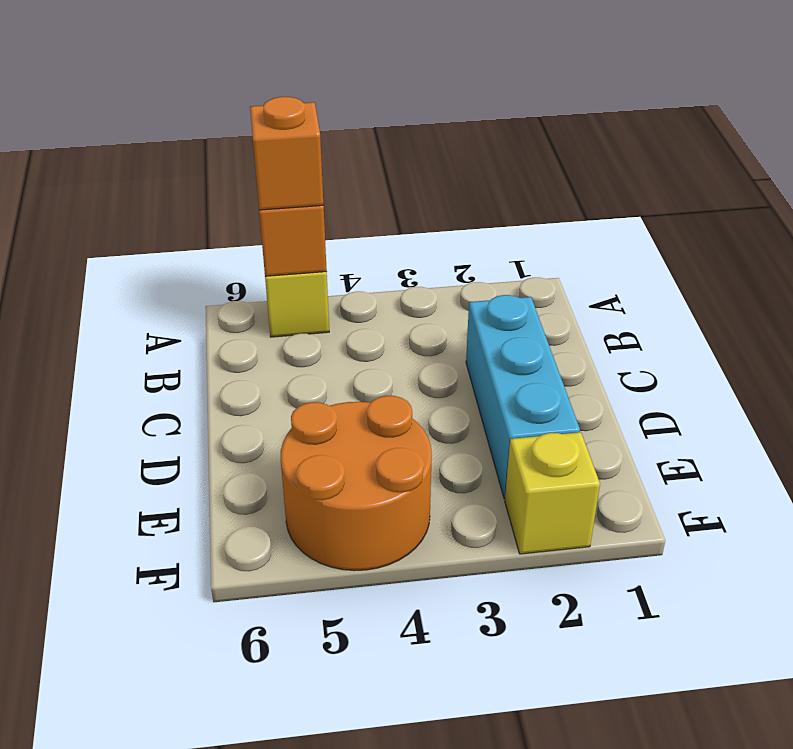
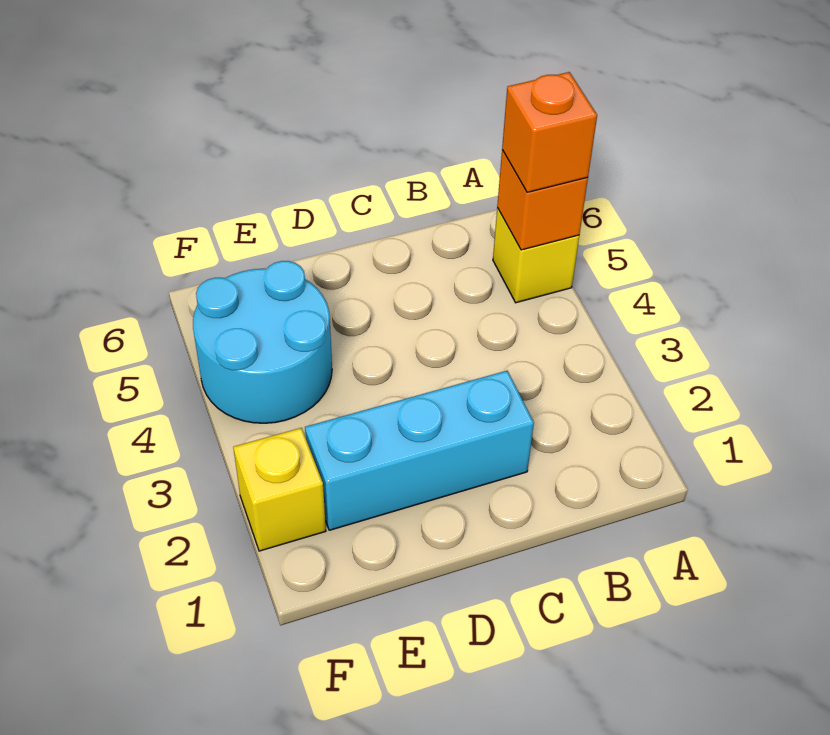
orange 2x2 round brick [281,396,432,571] -> cyan 2x2 round brick [193,261,332,423]

